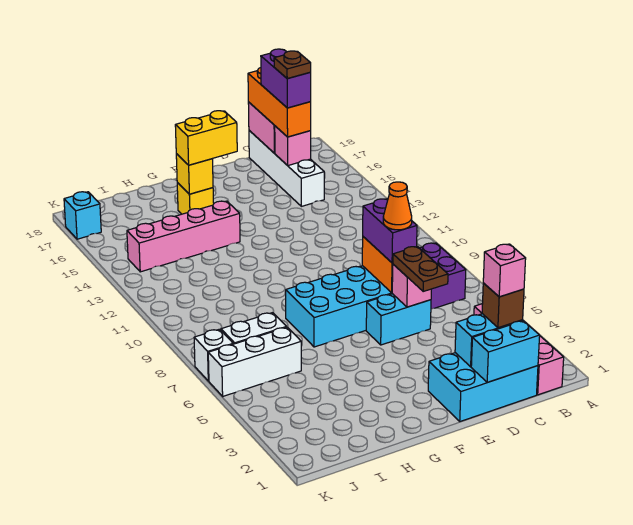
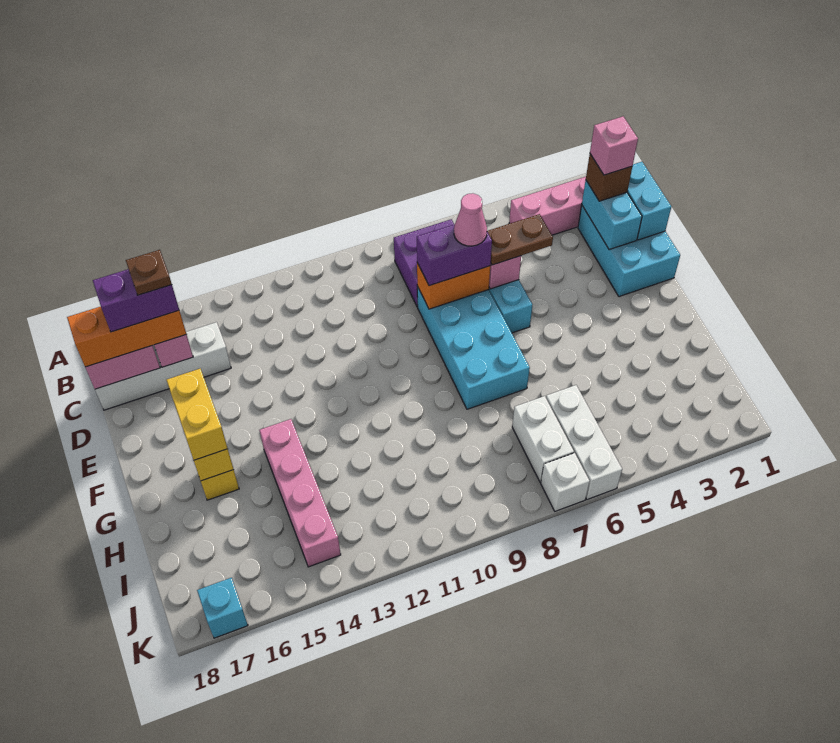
orange 1x1 cone [383,182,412,230] -> pink 1x1 cone [454,193,487,246]

